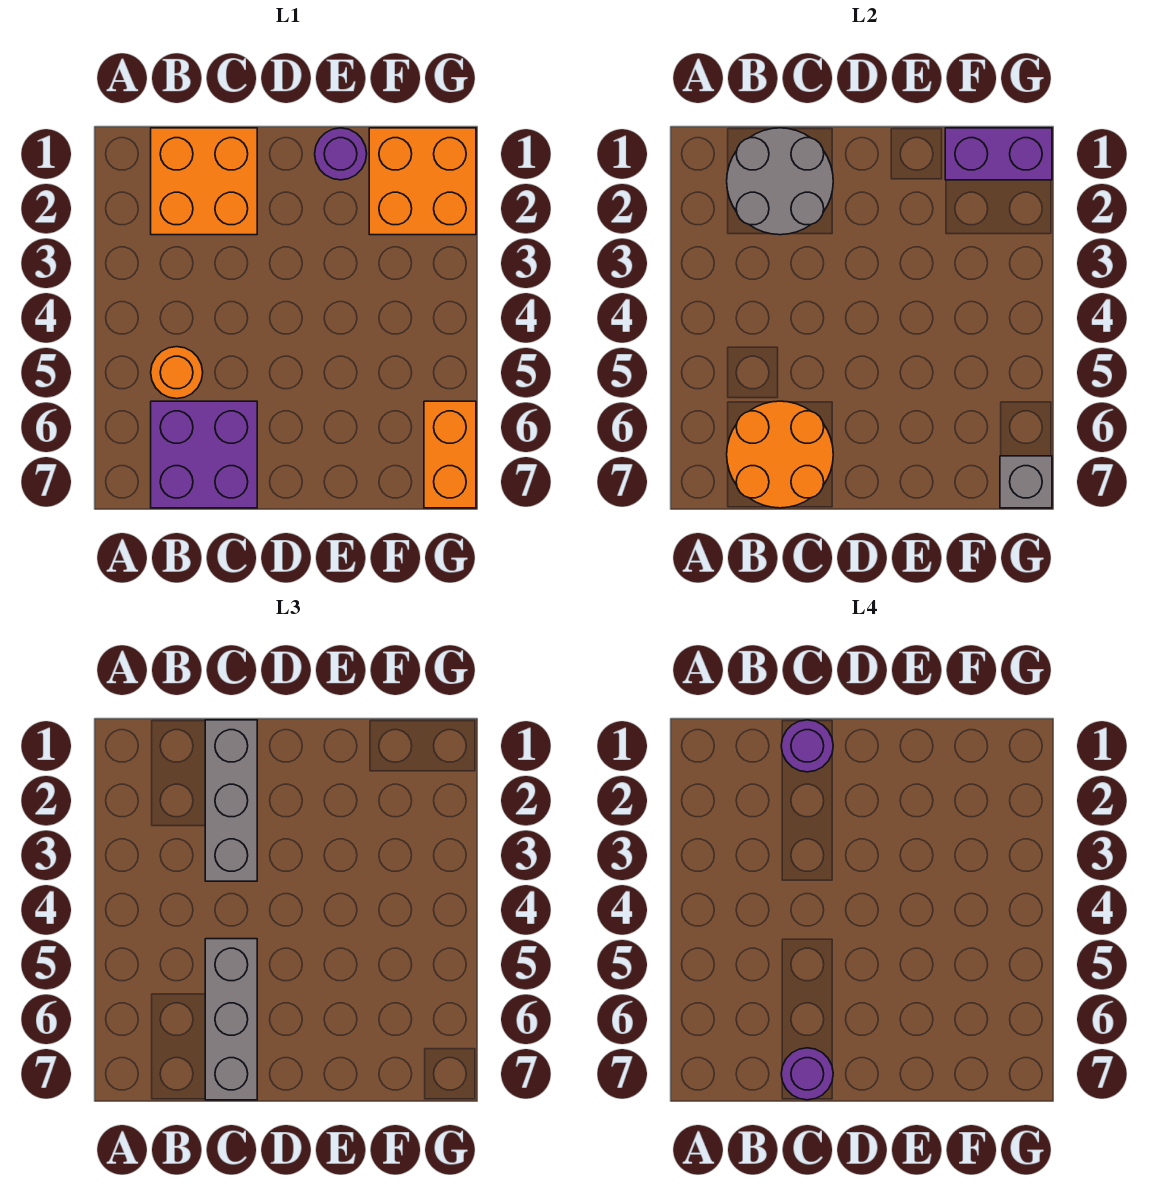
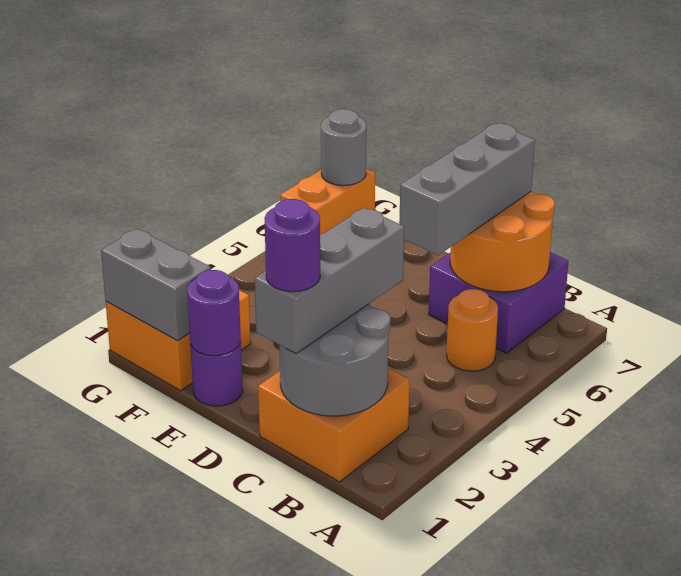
purple 1x1 round brick [781,1048,833,1100] -> purple 1x1 round brick moved to [187,270,241,356]
purple 1x2 brick [945,128,1052,180] -> grey 1x2 brick [101,229,211,341]
grey 1x1 brick [1000,456,1052,508] -> grey 1x1 round brick [321,109,366,186]

